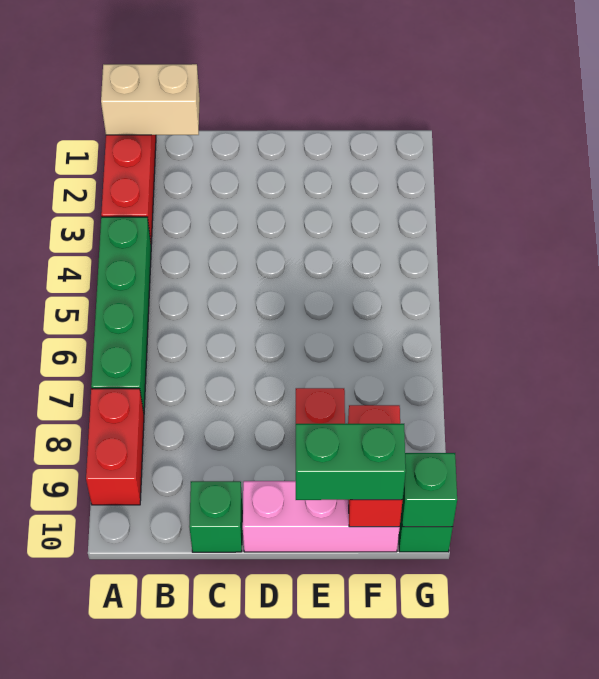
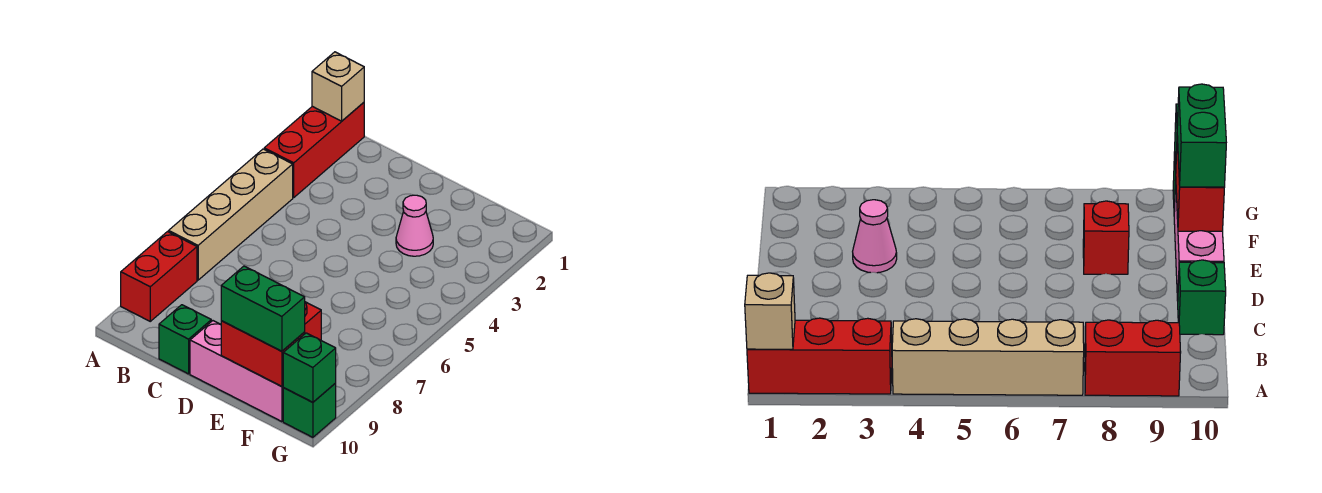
tan 1x2 brick [101,64,200,135] -> tan 1x1 brick [312,52,364,121]
green 1x4 brick [91,217,151,412] -> tan 1x4 brick [169,149,293,280]
none -> pink 1x1 cone [396,195,433,256]
red 1x2 brick [348,405,403,527] -> red 1x2 brick turned to [221,321,305,387]

